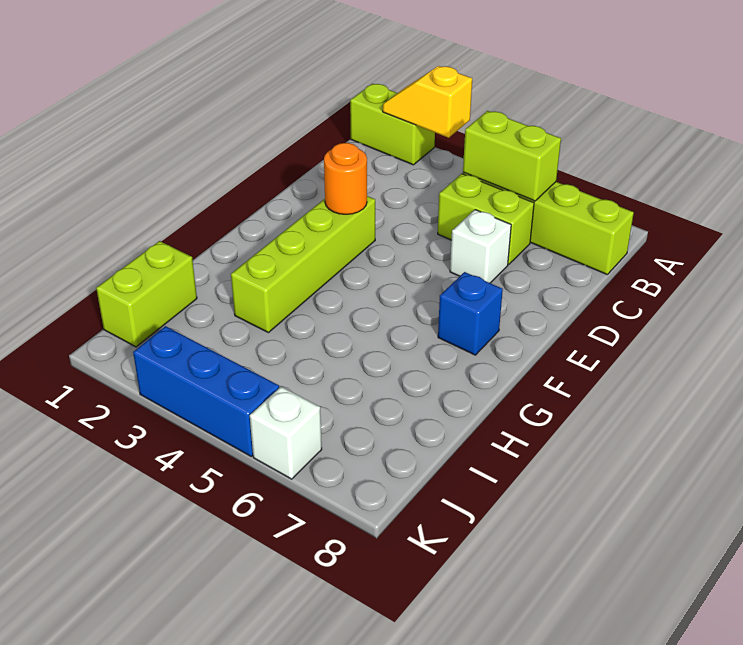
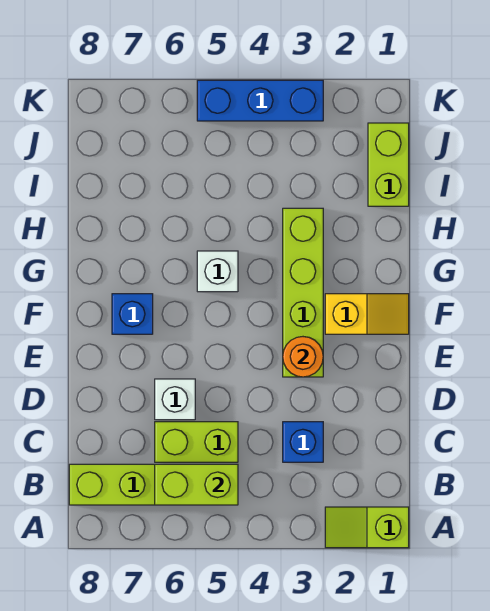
lime 1x2 brick [350,84,435,165] -> lime 1x2 slope [325,507,409,548]
yellow 1x2 slope [383,66,472,138] -> yellow 1x2 slope moved to [325,294,409,334]
none -> blue 1x1 brick [283,422,323,462]
white 1x1 brick [250,387,322,479] -> white 1x1 brick moved to [197,251,238,292]

